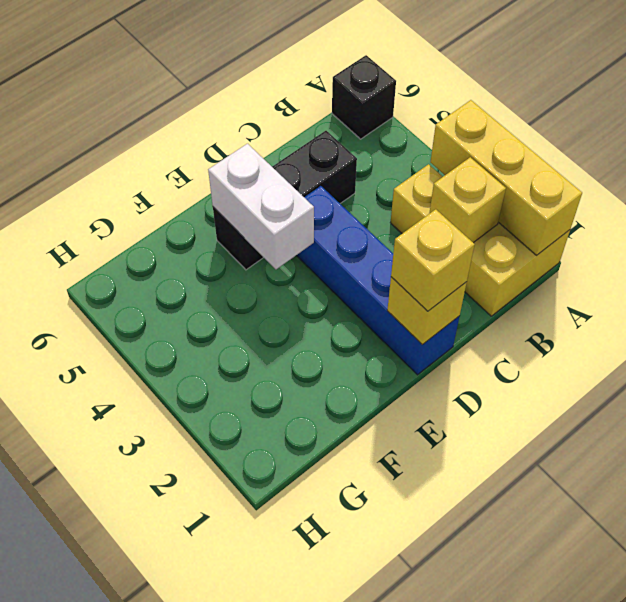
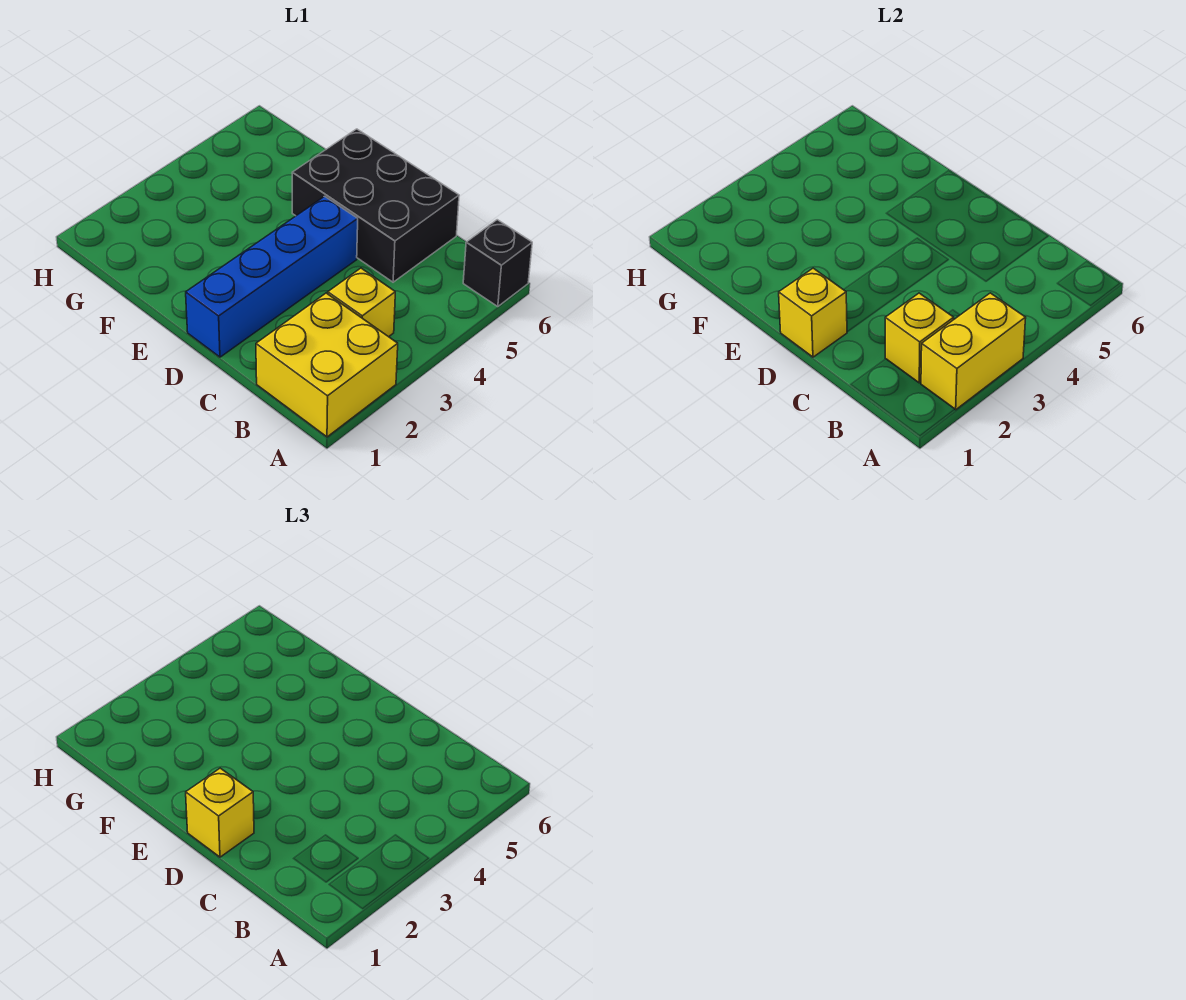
yellow 1x3 brick [430,100,582,255] -> yellow 1x2 brick [921,293,1026,410]
black 1x3 brick [213,131,357,270] -> black 2x3 brick [292,129,459,282]
white 1x2 brick [208,144,314,269] -> none

